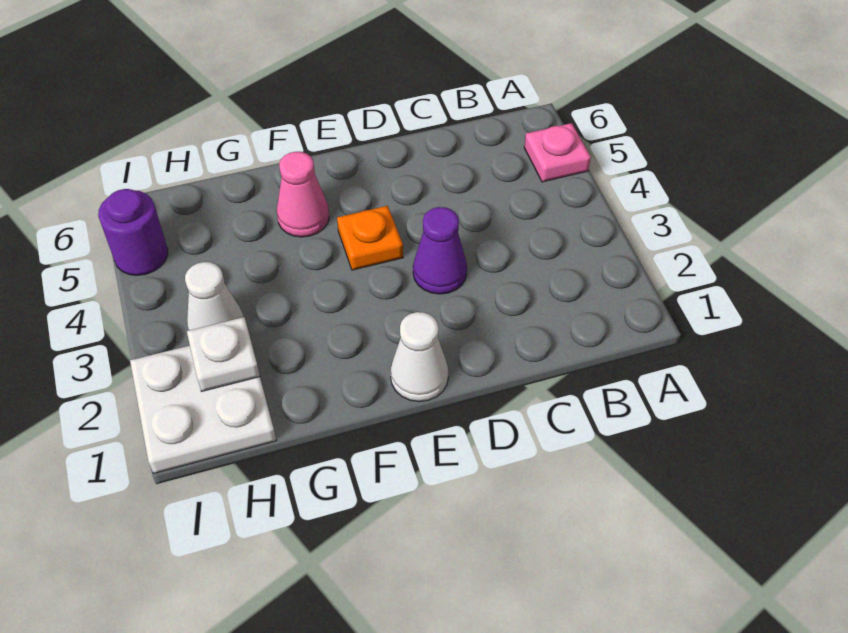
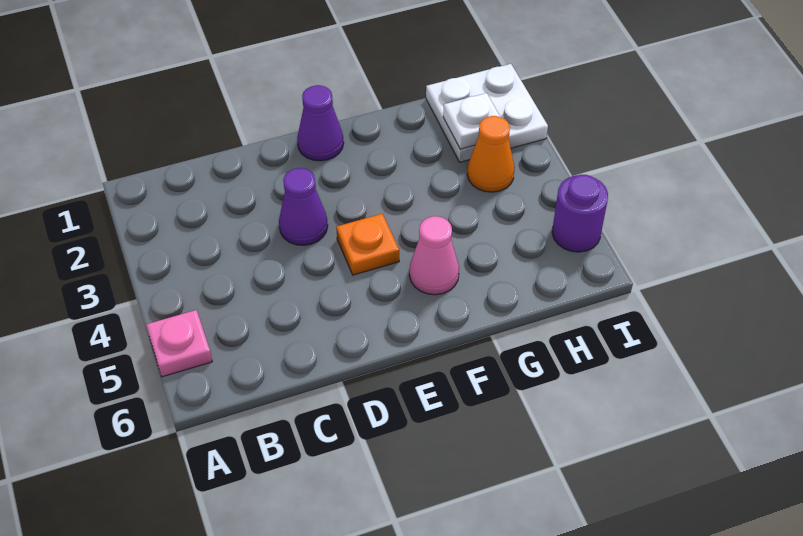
white 1x1 cone [390,312,448,402] -> purple 1x1 cone [297,85,344,161]
white 1x1 cone [185,262,244,331] -> orange 1x1 cone [467,116,515,192]

